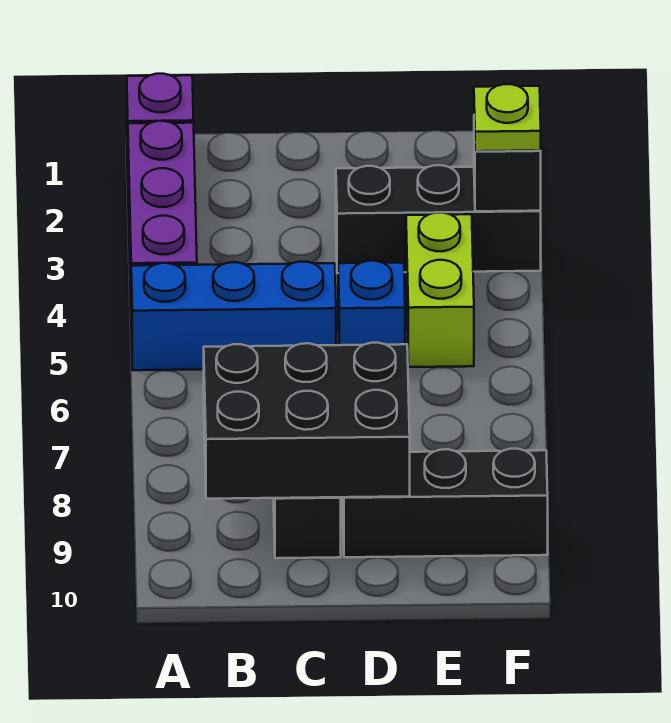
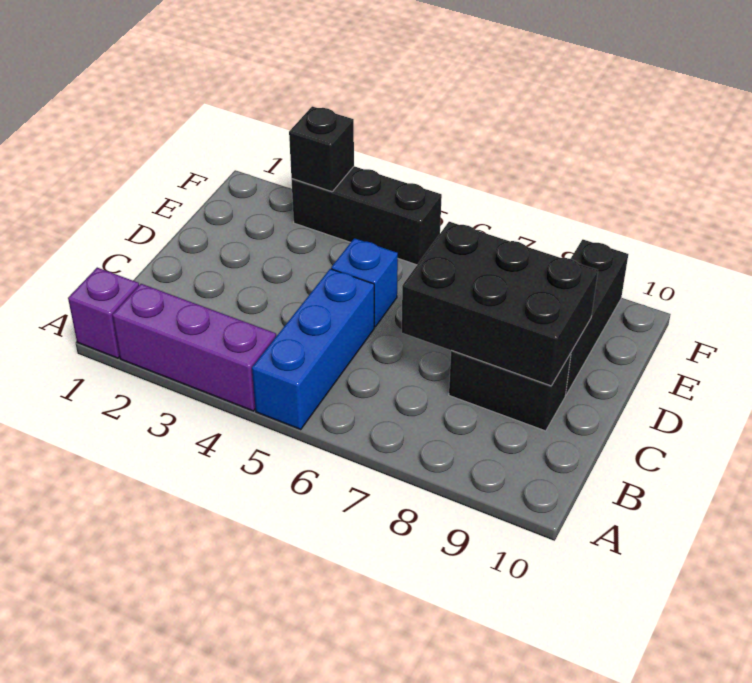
black 2x3 brick [204,343,410,499] -> black 2x3 brick turned to [402,222,598,386]
black 1x3 brick [336,165,541,273] -> black 1x3 brick turned to [291,166,442,265]
lime 1x2 brick [406,213,474,367] -> none
lime 1x1 plate [474,84,541,151] -> none

